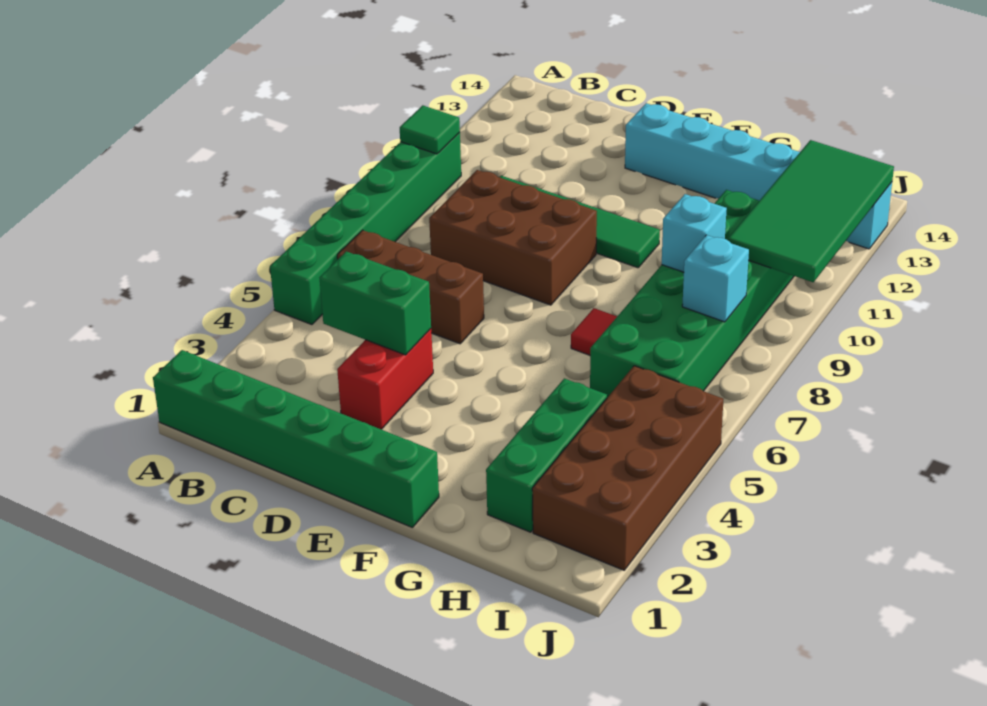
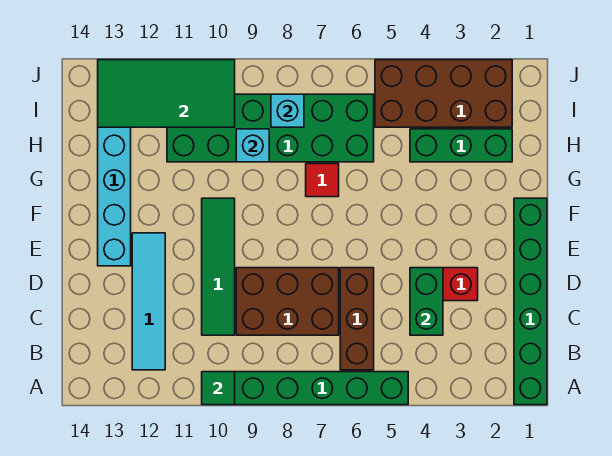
none -> cyan 1x4 tile [132,233,165,370]
brown 2x3 brick [429,170,597,305] -> brown 2x3 brick turned to [236,268,339,335]

